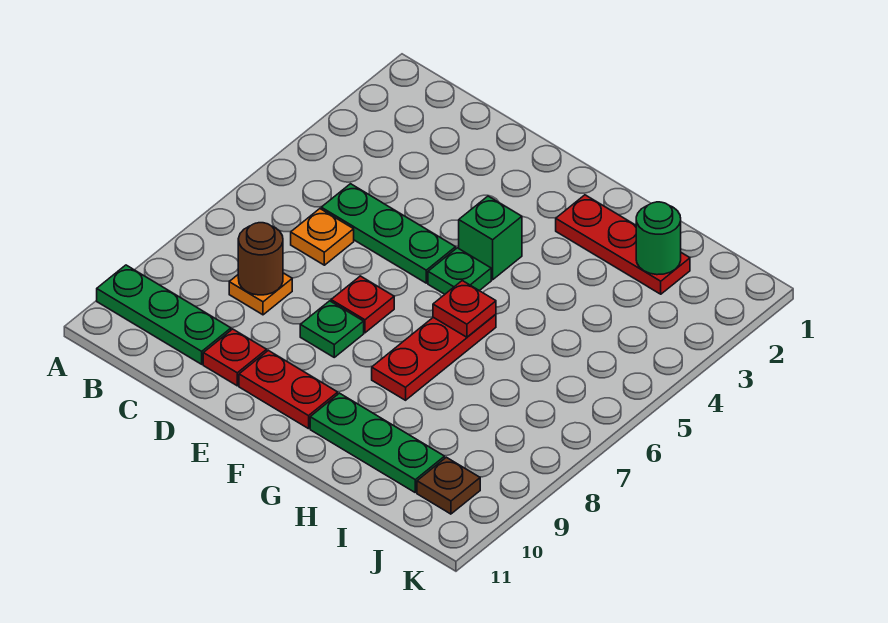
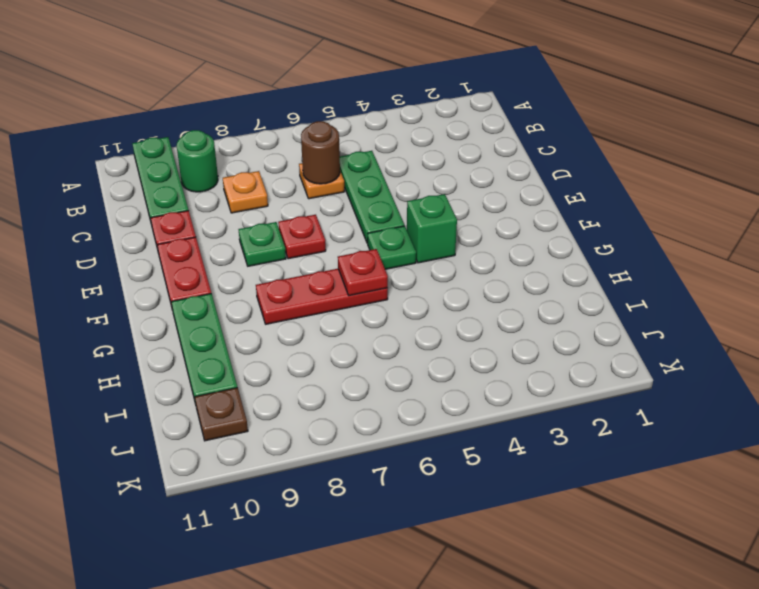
brown 1x1 round brick [238,223,283,295] -> brown 1x1 round brick moved to [301,121,340,184]
red 1x3 plate [556,195,690,294] -> none
green 1x1 round brick [636,202,681,275] -> green 1x1 round brick moved to [177,130,218,192]

